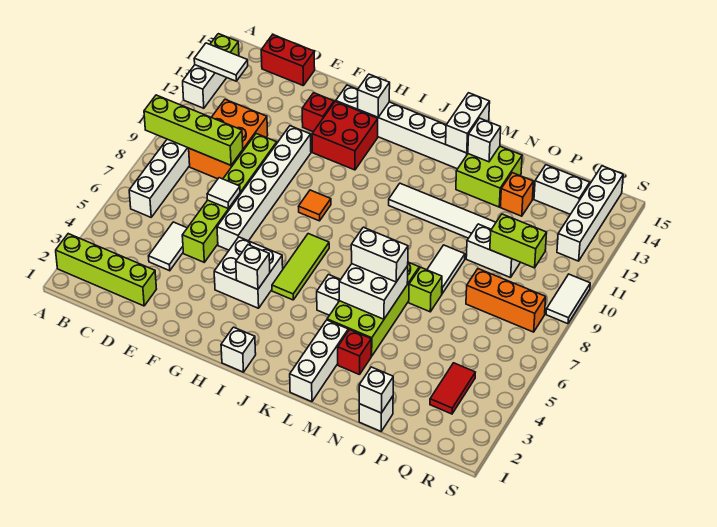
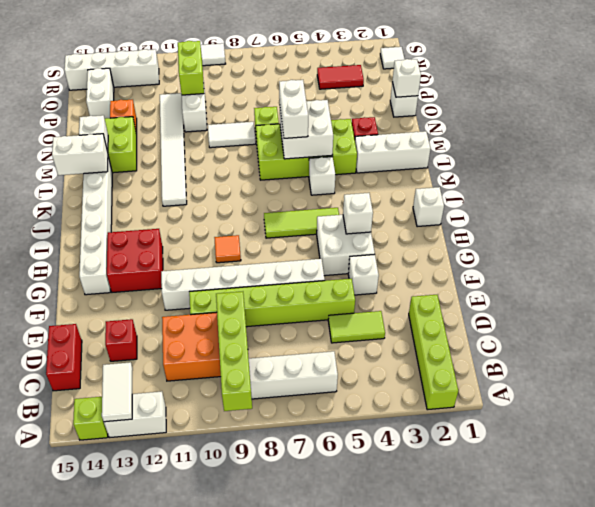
white 1x2 tile [149,222,187,271] -> lime 1x2 tile [328,311,385,343]
white 1x1 tile [207,178,240,209] -> white 1x1 tile moved to [380,47,405,69]
red 1x1 brick [302,93,334,132] -> red 1x1 brick moved to [105,319,137,361]
white 1x1 brick [358,74,390,117] -> white 1x1 brick moved to [348,254,379,295]
orange 1x3 brick [466,269,546,332] -> none

